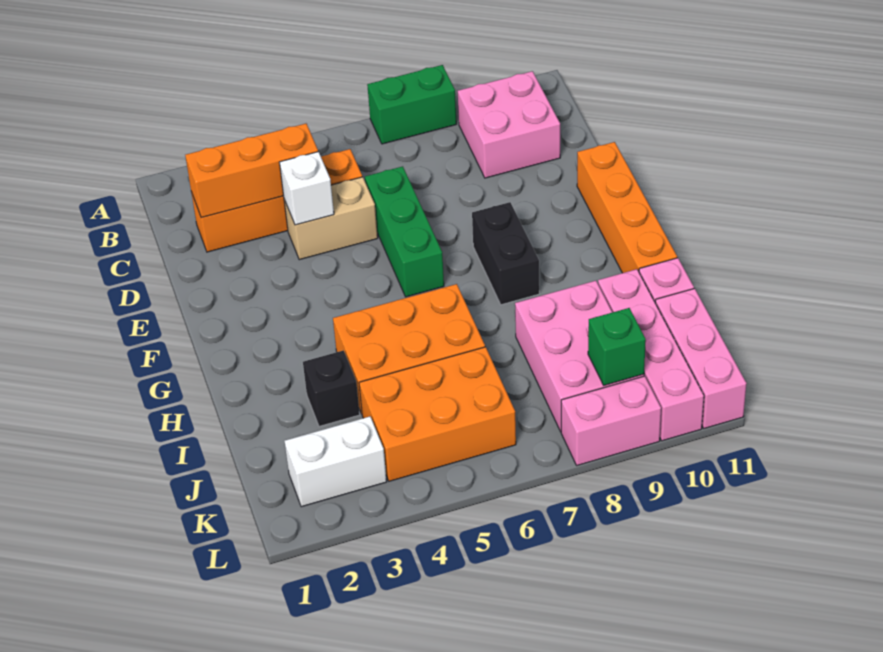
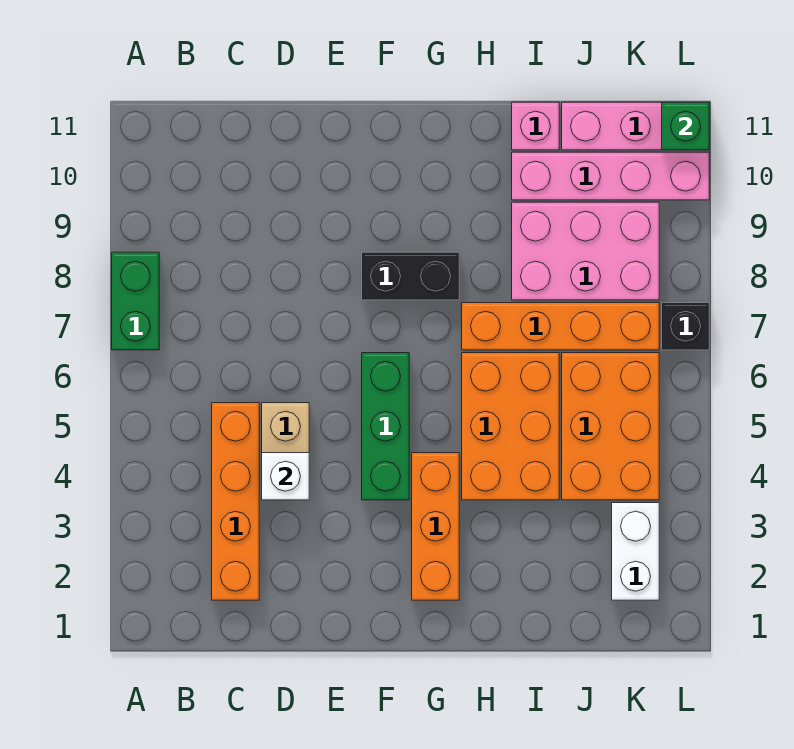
pink 2x2 brick [458,71,560,178] -> none
orange 1x3 brick [185,124,318,218] -> orange 1x3 brick moved to [412,453,459,600]
green 1x3 brick [365,166,444,297] -> green 1x3 brick turned to [362,353,409,500]
orange 1x4 brick [577,142,677,273] -> orange 1x4 brick moved to [462,303,659,350]
black 1x1 brick [303,350,360,426] -> black 1x1 brick moved to [662,303,709,350]
green 1x1 brick [588,308,646,385] -> green 1x1 brick moved to [662,102,709,150]
pink 1x2 brick [561,376,661,465] -> none

